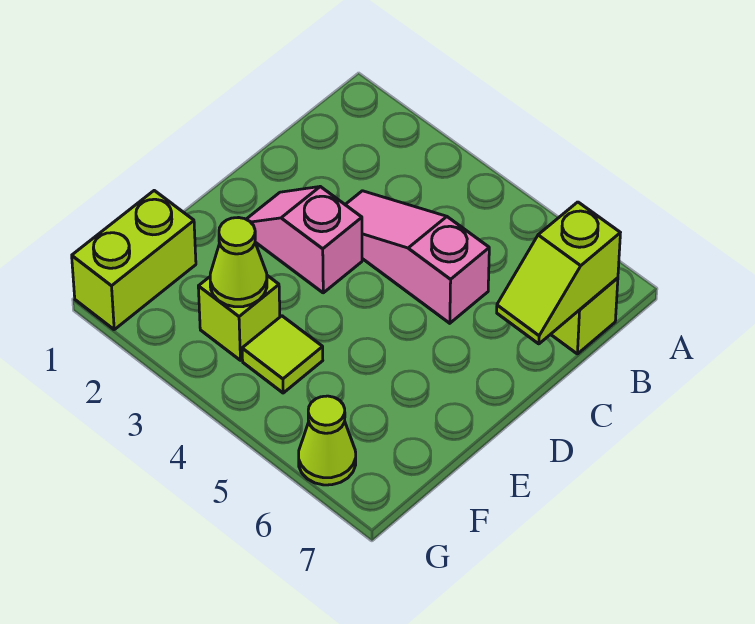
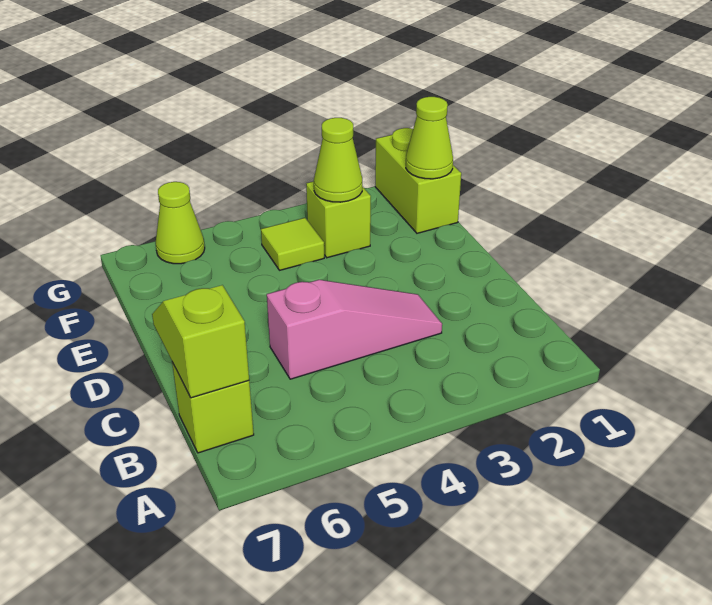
pink 1x2 slope [246,187,362,293] -> none
none -> lime 1x1 cone [406,97,453,179]

